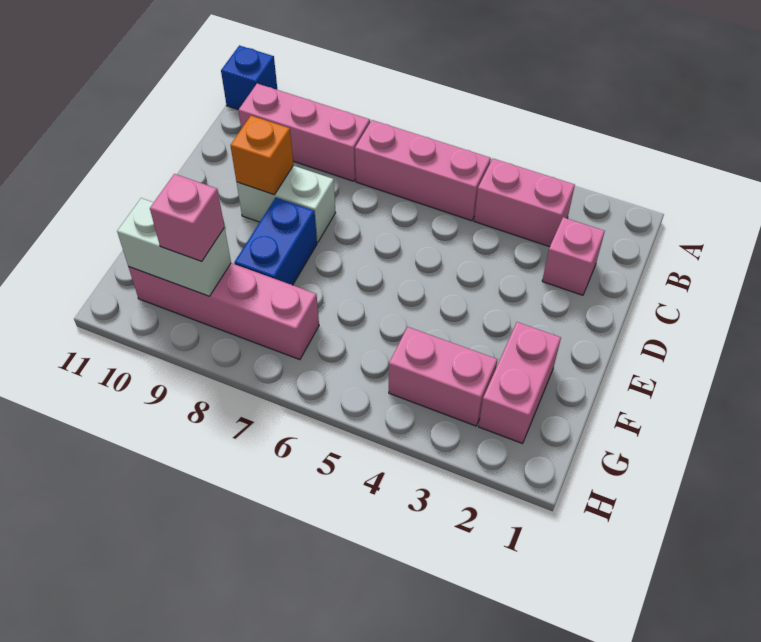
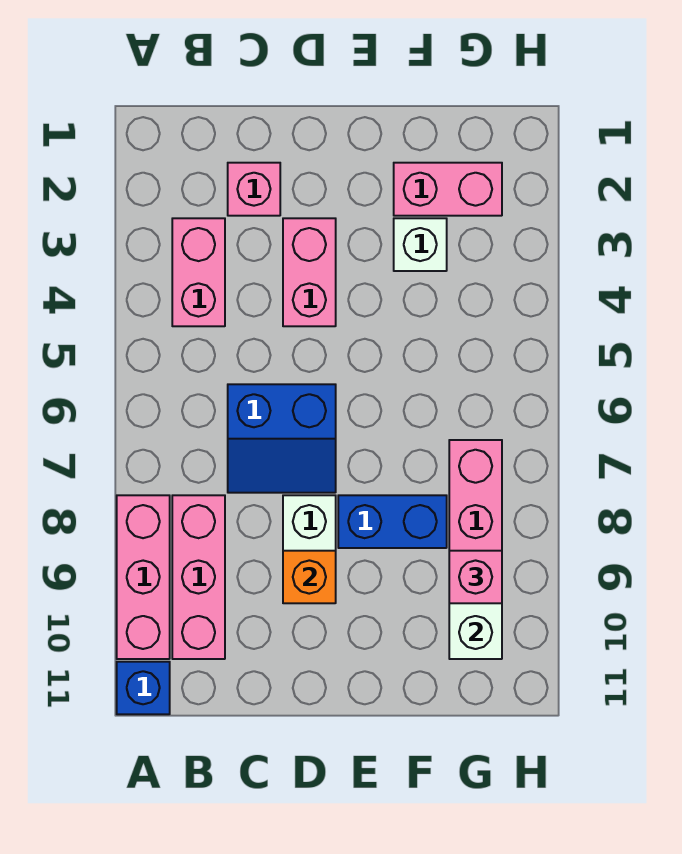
pink 1x3 brick [355,120,491,221] -> pink 1x3 brick moved to [117,495,170,659]
none -> blue 2x2 slope [228,384,336,493]
none -> white 1x1 brick [394,218,447,271]
pink 1x2 brick [389,327,497,426] -> pink 1x2 brick moved to [283,218,336,326]

